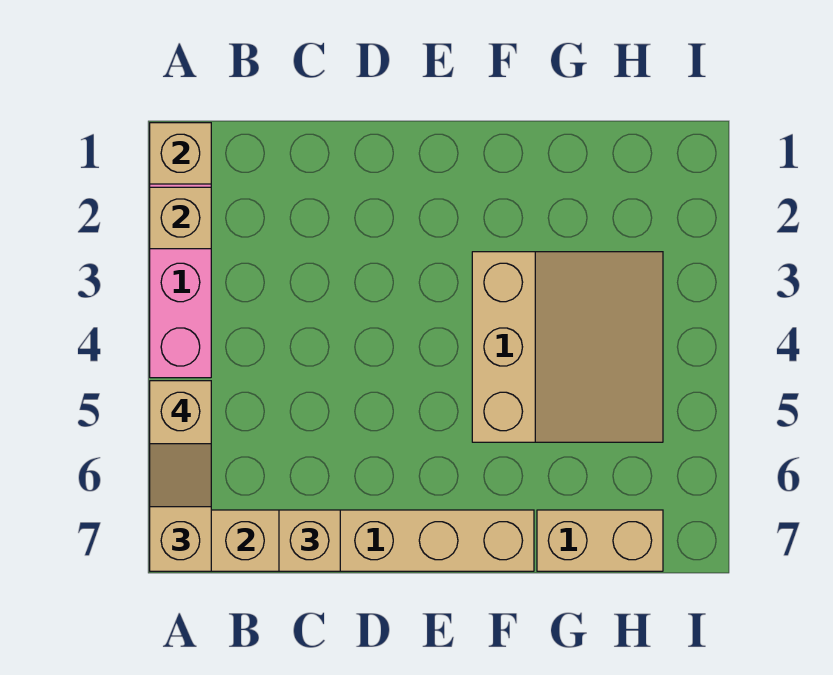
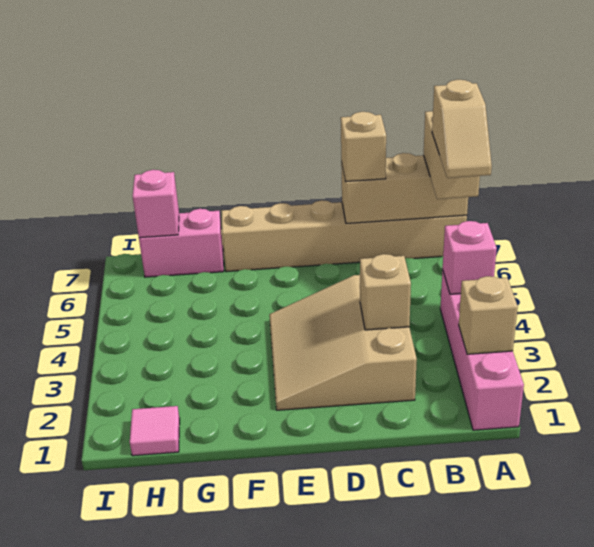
tan 1x1 brick [150,123,211,184] -> tan 1x1 brick moved to [360,254,411,330]
none -> pink 1x1 brick [443,221,497,294]
tan 1x2 slope [150,381,211,507] -> tan 1x2 slope turned to [432,80,492,178]
tan 3x3 slope [472,252,663,442] -> tan 3x3 slope moved to [269,275,417,410]
tan 1x2 brick [537,510,663,571] -> pink 1x2 brick [139,209,224,277]
none -> pink 1x1 tile [130,406,180,456]
none -> pink 1x1 brick [133,170,179,238]

